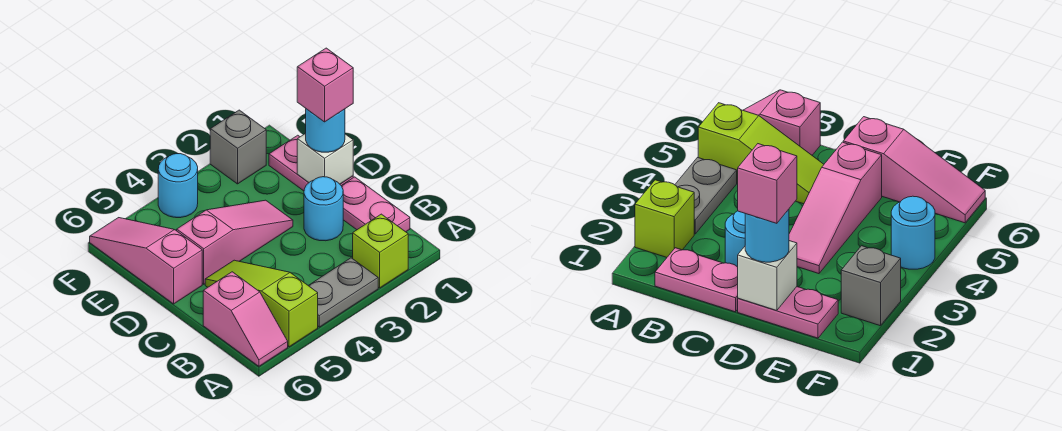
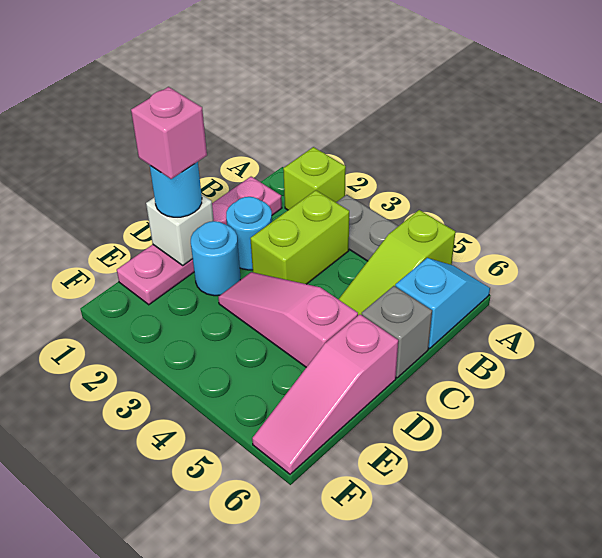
pink 1x2 slope [203,272,288,366] -> cyan 1x2 slope [395,258,490,349]
none -> lime 1x2 brick [250,190,349,284]
grey 1x1 brick [210,110,266,184] -> grey 1x1 brick moved to [362,286,432,378]
cyan 1x1 round brick [158,154,198,218] -> cyan 1x1 round brick moved to [191,221,240,296]

